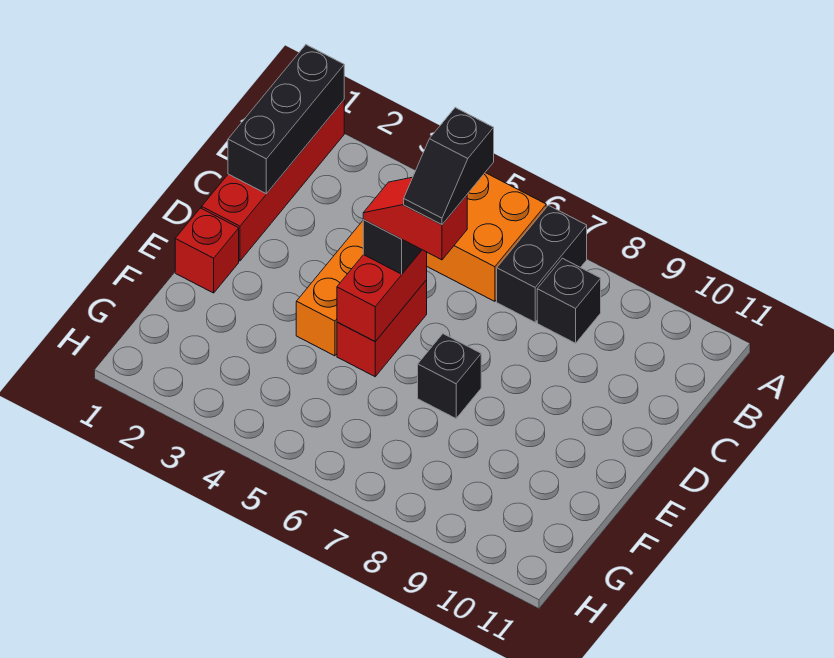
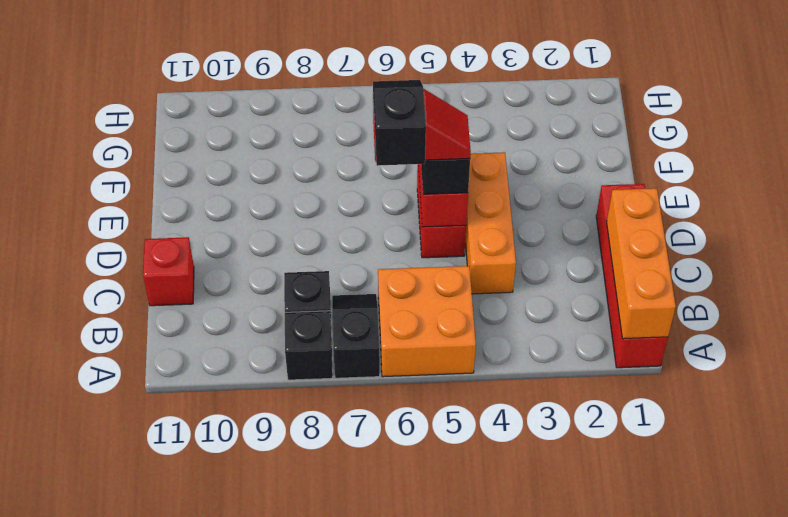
black 1x3 brick [228,45,344,194] -> orange 1x3 brick [607,188,676,339]
black 1x2 brick [497,205,587,322] -> black 1x2 slope [332,294,380,378]
red 1x1 brick [175,208,239,293] -> red 1x1 brick moved to [143,237,194,306]
black 1x1 brick [418,334,481,418] -> black 1x1 brick moved to [285,311,333,380]

